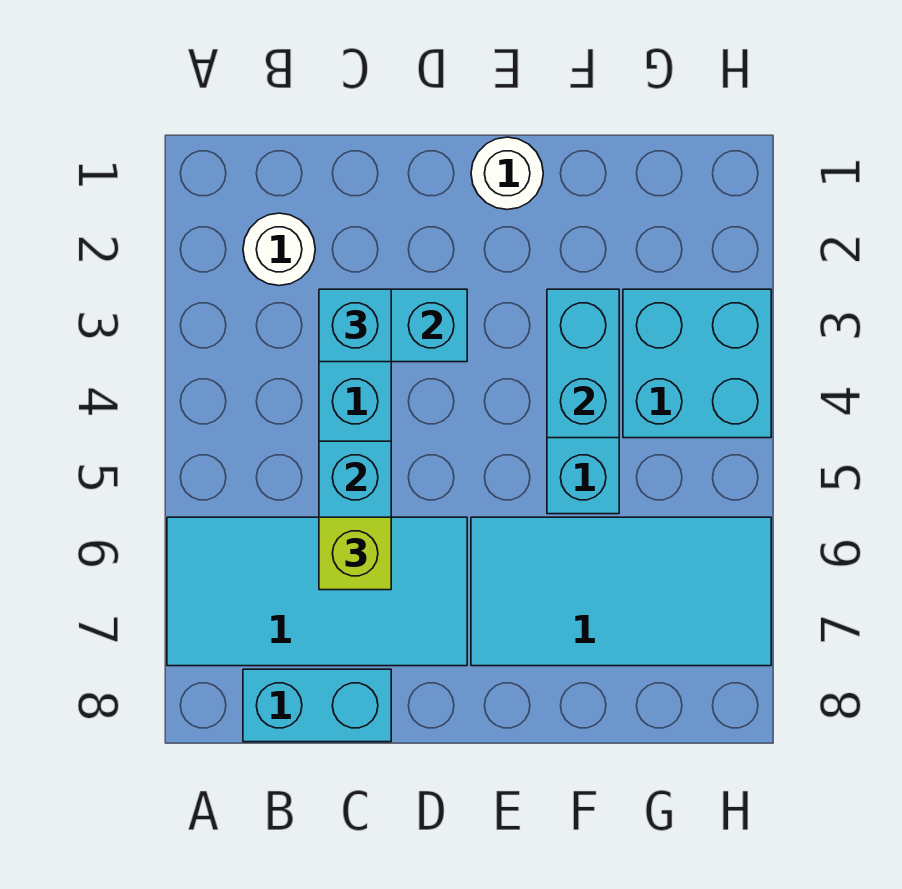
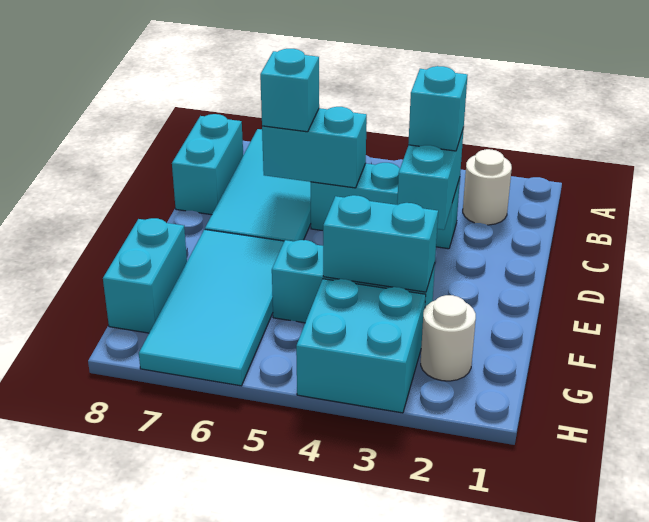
lime 1x1 brick [319,517,391,590] -> cyan 1x1 brick [260,49,319,132]
white 1x1 round brick [471,137,543,210] -> white 1x1 round brick moved to [421,295,476,381]
none -> cyan 1x2 brick [103,218,187,333]

